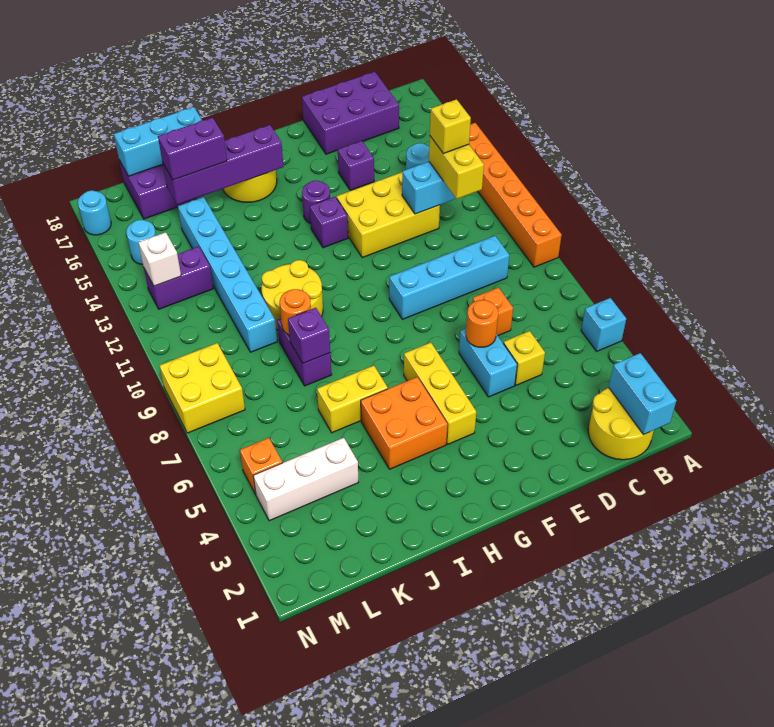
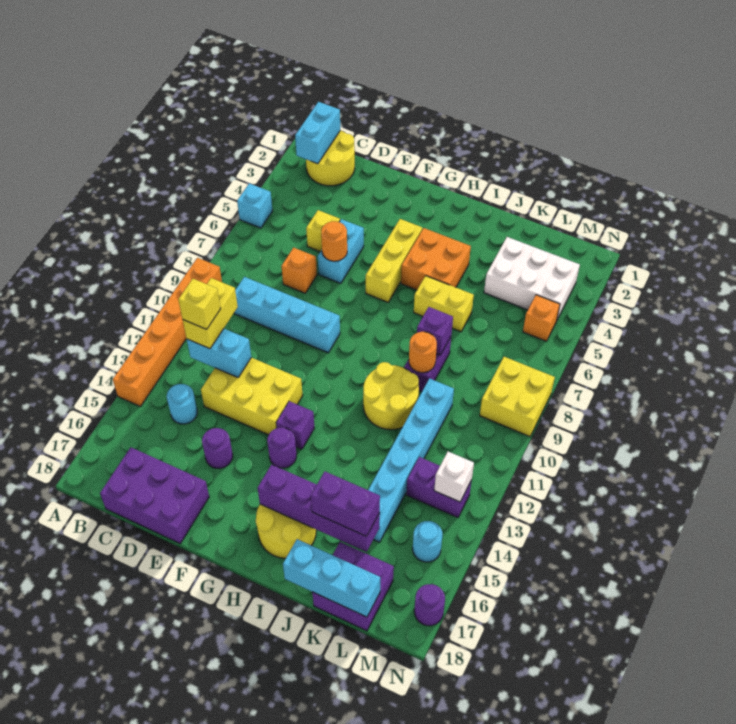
purple 1x1 brick [338,141,374,190] -> purple 1x1 round brick [202,428,233,468]
white 1x3 brick [253,438,358,521] -> white 2x3 brick [484,237,580,320]
cyan 1x1 round brick [78,190,111,235] -> purple 1x1 round brick [414,584,445,626]

